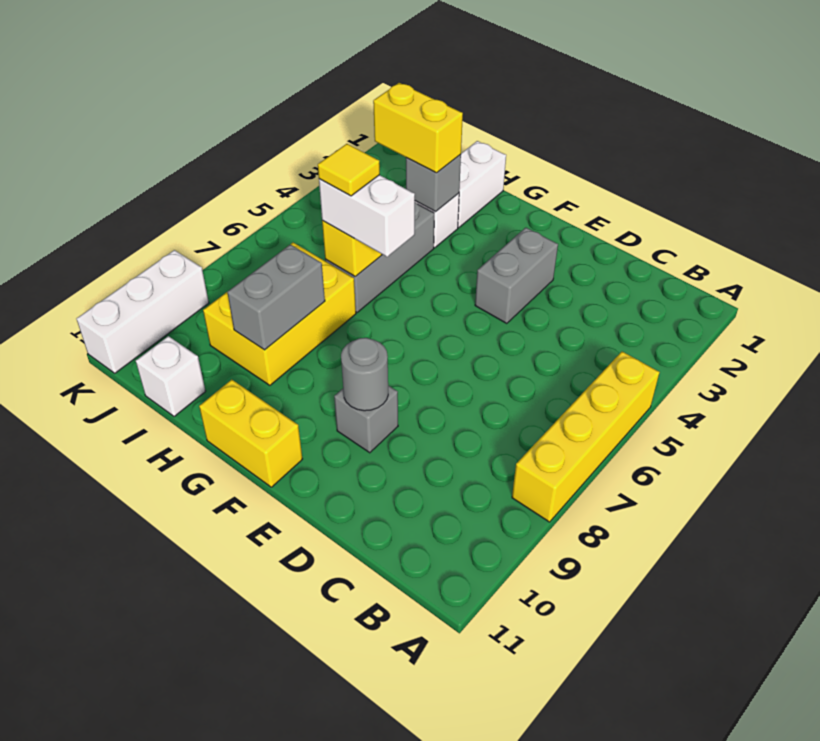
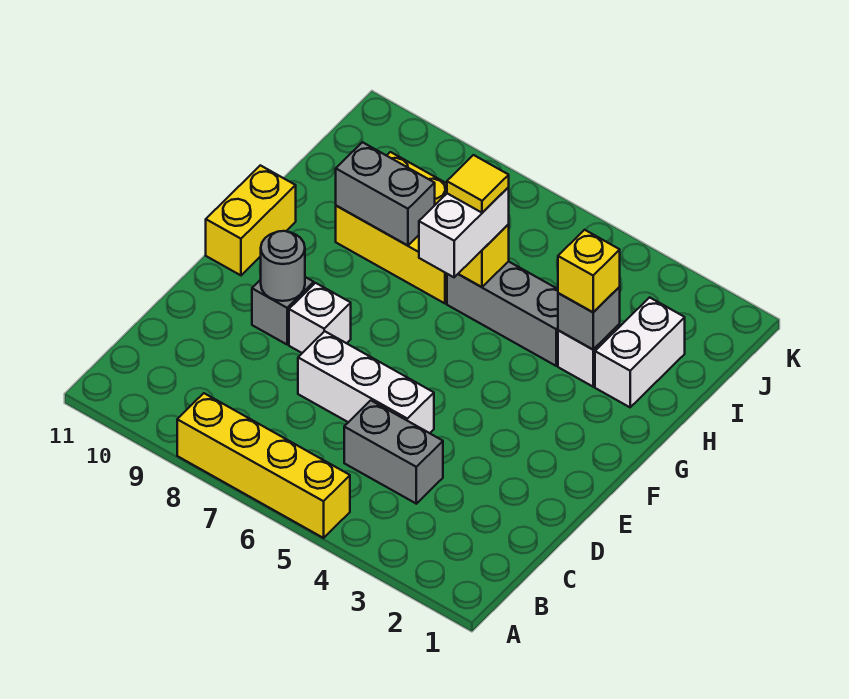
grey 1x2 brick [475,228,558,324] -> grey 1x2 brick moved to [344,401,443,504]
white 1x2 brick [458,141,506,228] -> white 1x2 brick turned to [595,297,685,407]
yellow 1x2 brick [373,83,463,173] -> yellow 1x1 brick [558,230,620,312]
white 1x1 brick [136,336,206,417] -> white 1x1 brick moved to [289,283,351,353]
white 1x3 brick [76,250,209,373] -> white 1x3 brick moved to [298,331,434,433]

